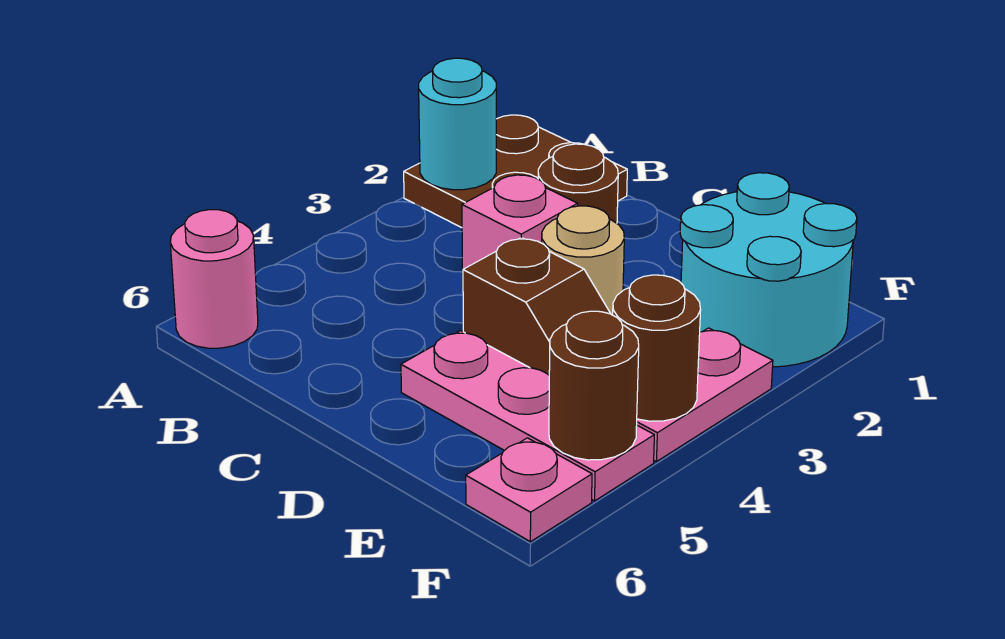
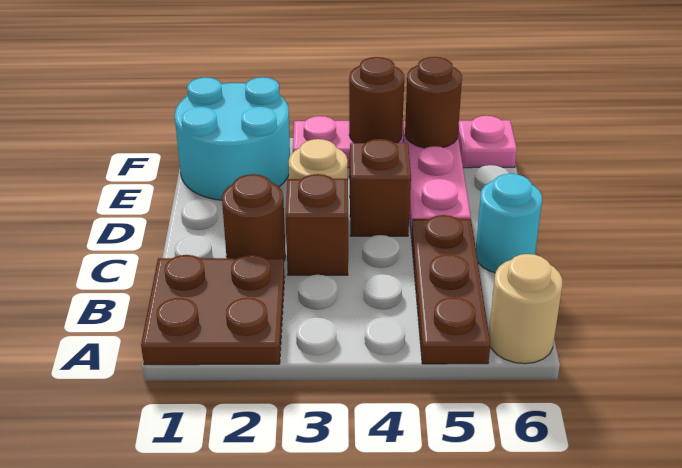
cyan 1x1 round brick [419,58,496,190] -> cyan 1x1 round brick moved to [476,174,542,273]
none -> brown 1x3 plate [411,215,490,364]
pink 1x1 round brick [170,210,258,348] -> tan 1x1 round brick [489,254,562,364]
pink 1x1 brick [462,175,578,272] -> brown 1x1 brick [285,174,348,275]

